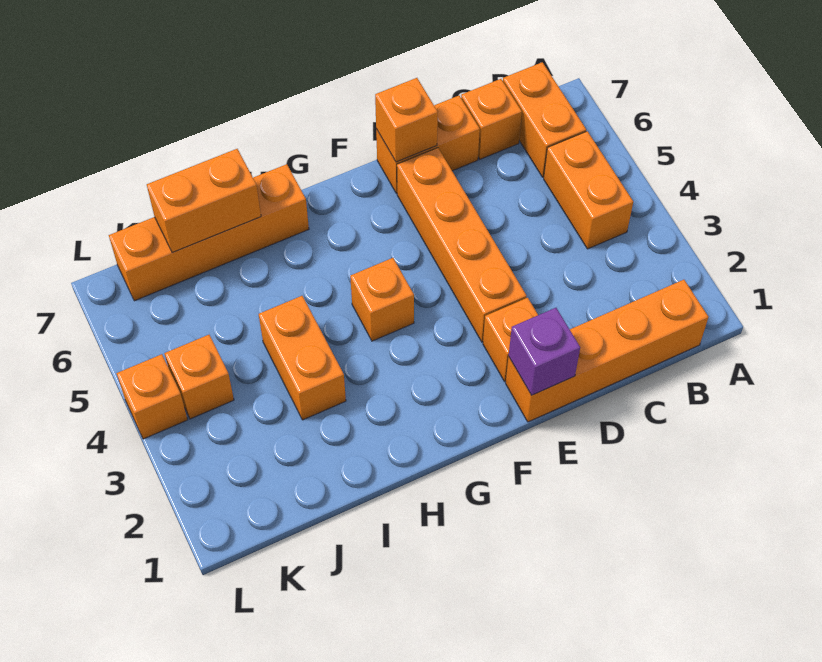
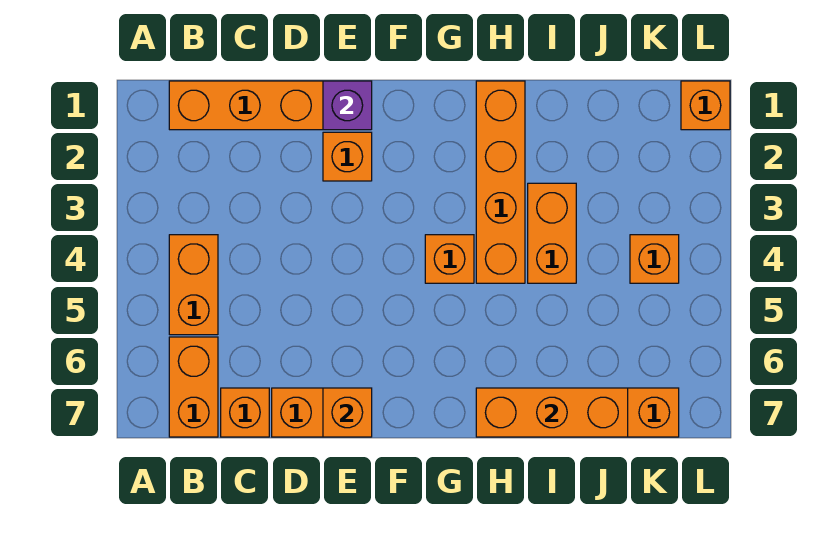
orange 1x4 brick [397,148,527,342] -> orange 1x4 brick moved to [476,81,525,283]
orange 1x2 brick [147,149,261,253] -> orange 1x3 brick [476,388,628,437]
orange 1x1 brick [116,354,188,439] -> orange 1x1 brick moved to [681,81,730,130]

